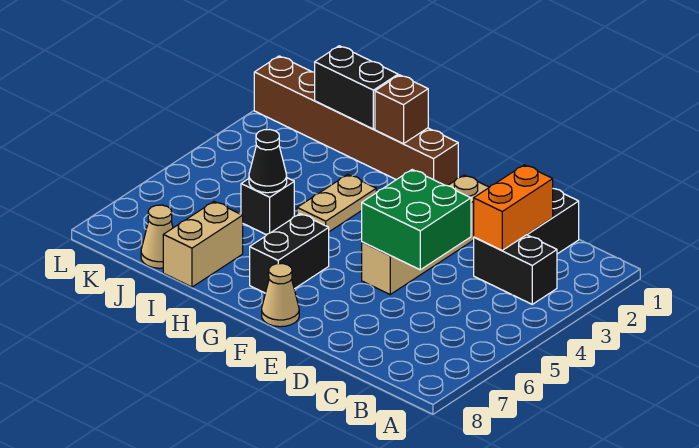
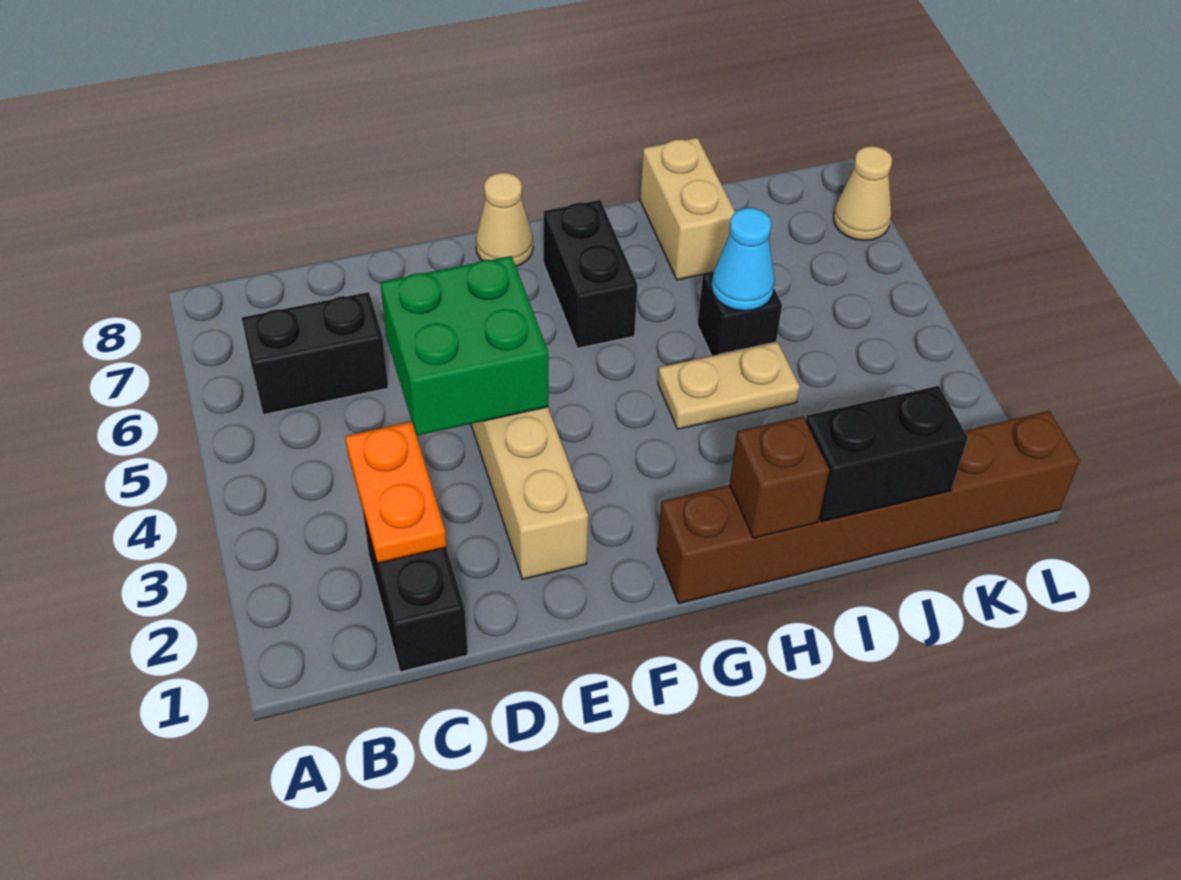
black 1x2 brick [474,235,557,304] -> black 1x2 brick moved to [242,292,388,415]
orange 1x2 brick [474,165,553,250] -> orange 1x2 plate [345,422,446,563]
tan 1x2 plate [297,174,376,232] -> tan 1x2 plate turned to [658,342,800,429]
black 1x1 cone [249,129,287,193] -> cyan 1x1 cone [711,208,775,311]
tan 1x1 cone [141,205,173,268] -> tan 1x1 cone moved to [833,146,892,241]

